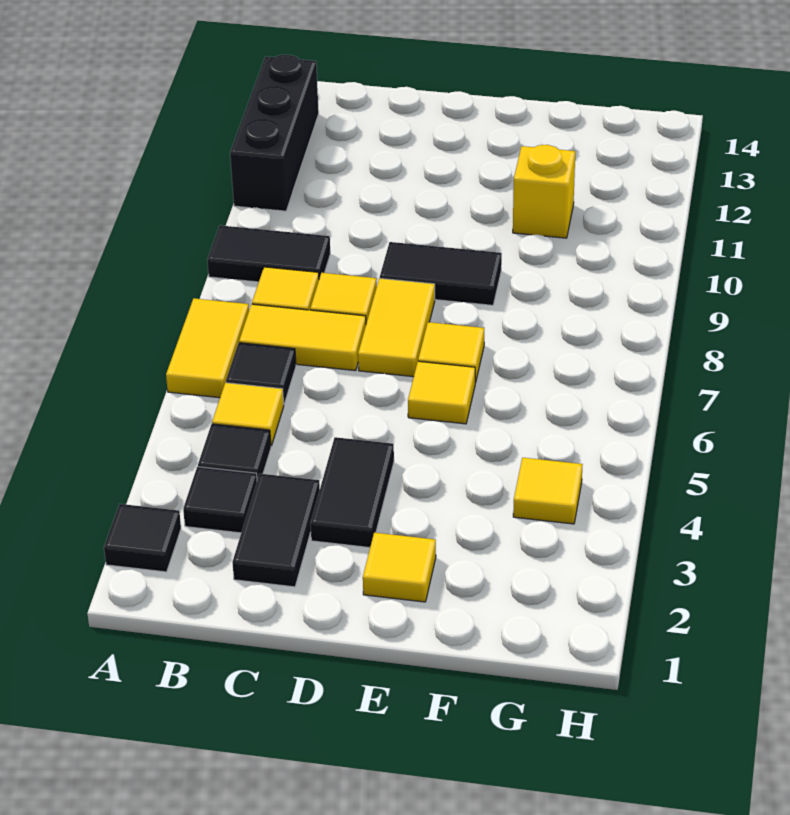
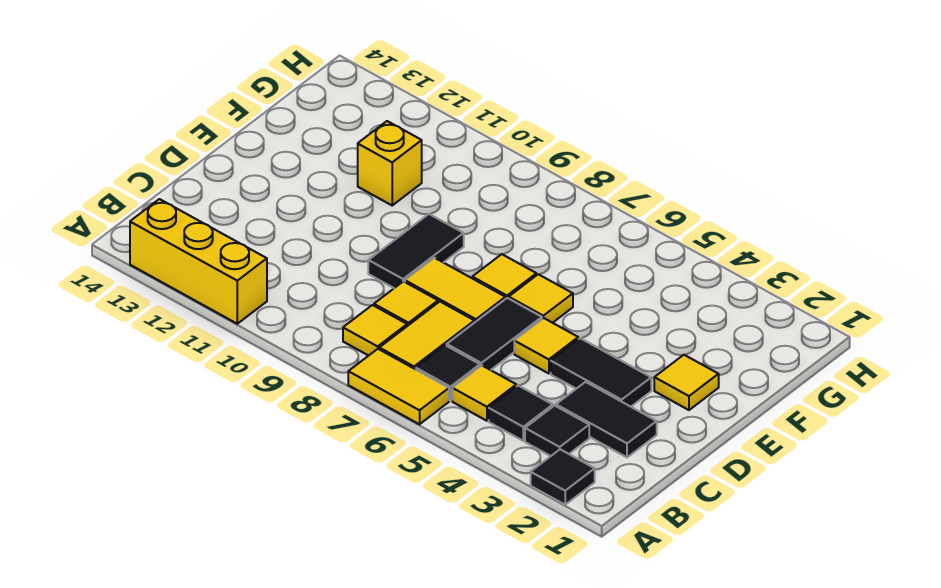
black 1x2 tile [207,225,330,282] -> black 1x2 tile moved to [447,298,542,370]
black 1x3 brick [230,55,319,211] -> yellow 1x3 brick [130,199,267,324]
yellow 1x1 tile [513,458,583,524] -> yellow 1x1 tile moved to [514,318,578,373]

